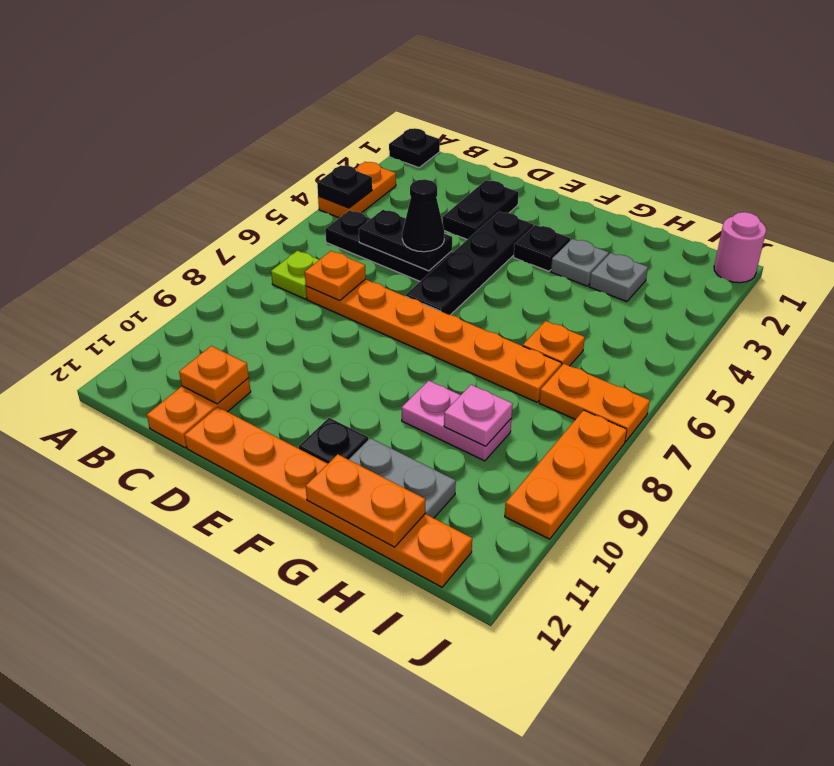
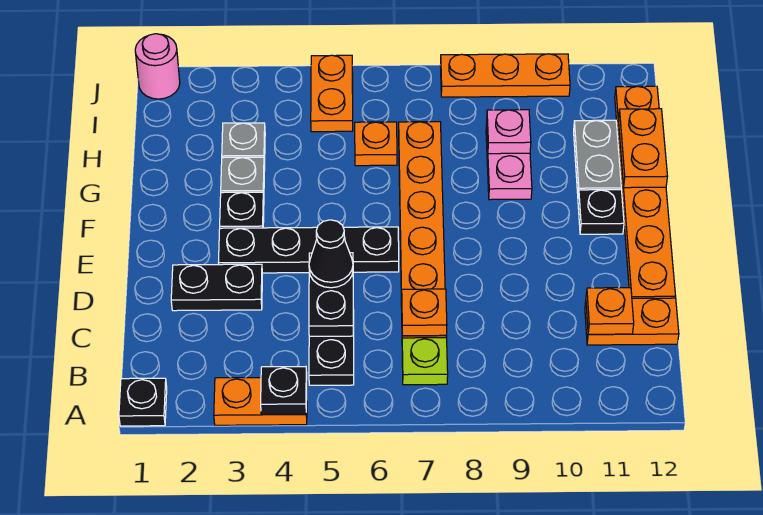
orange 1x2 plate [539,364,650,442] -> orange 1x2 plate moved to [311,55,353,132]

